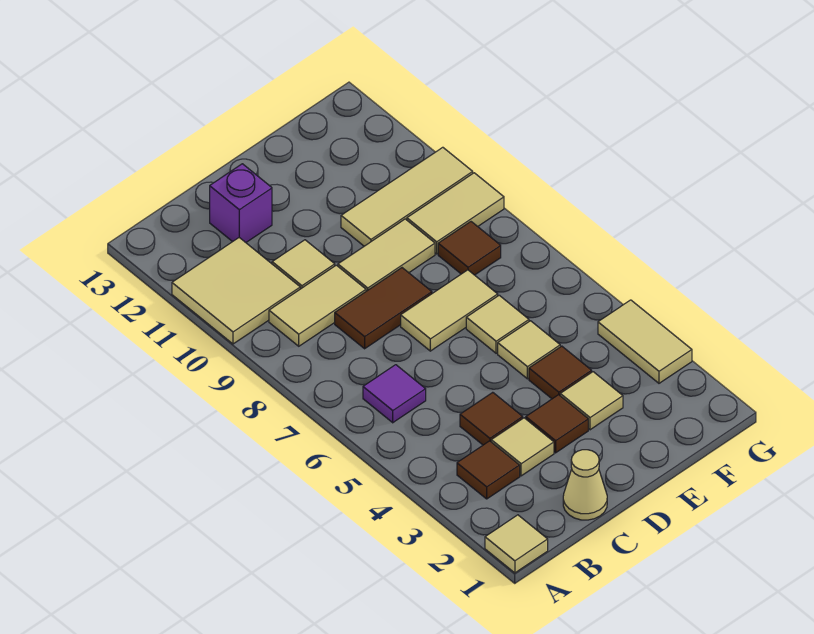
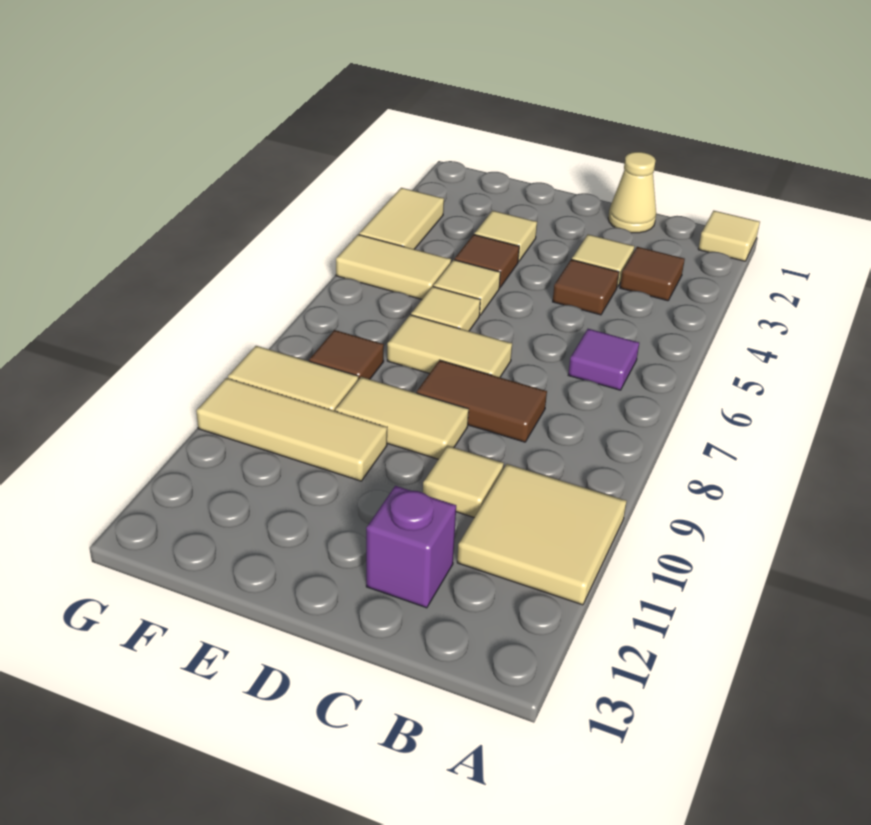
tan 1x2 tile [269,265,366,346] -> tan 1x2 tile moved to [336,235,451,299]
brown 1x1 tile [526,395,588,453] -> none

